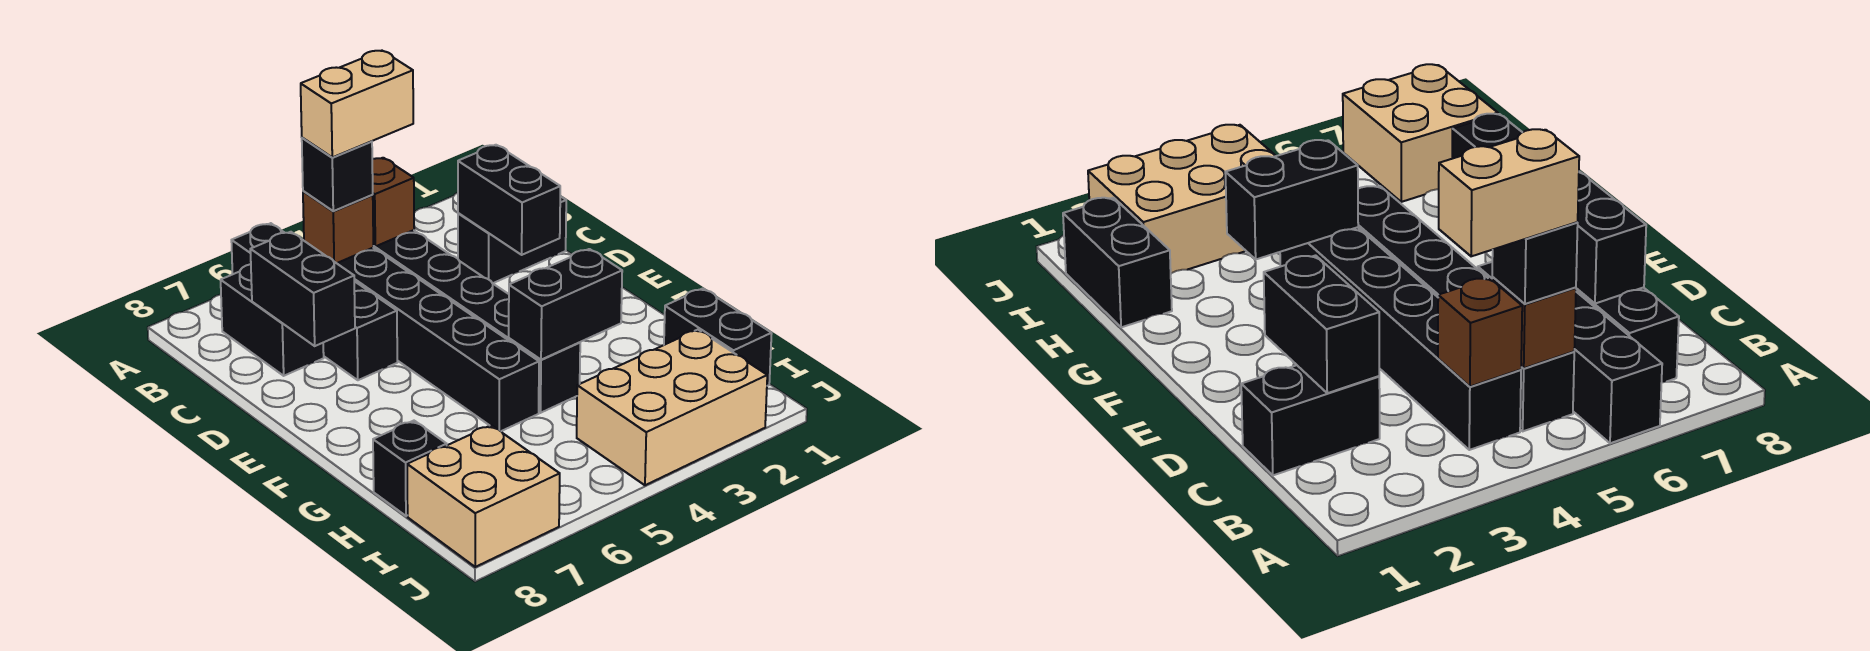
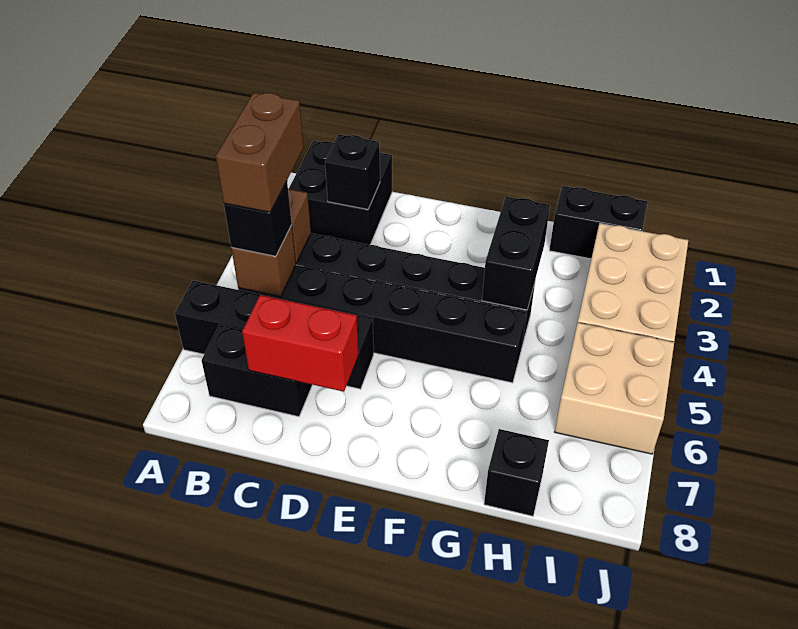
tan 1x2 brick [301,51,413,157] -> brown 1x2 brick [216,93,303,212]
black 1x2 brick [458,196,566,283] -> black 2x2 brick [289,141,392,245]
black 1x2 brick [458,145,560,255] -> black 1x1 brick [325,134,380,209]
black 1x2 brick [250,232,355,346] -> red 1x2 brick [242,295,358,392]
tan 2x2 brick [407,425,560,567] -> tan 2x2 brick moved to [555,323,674,454]

